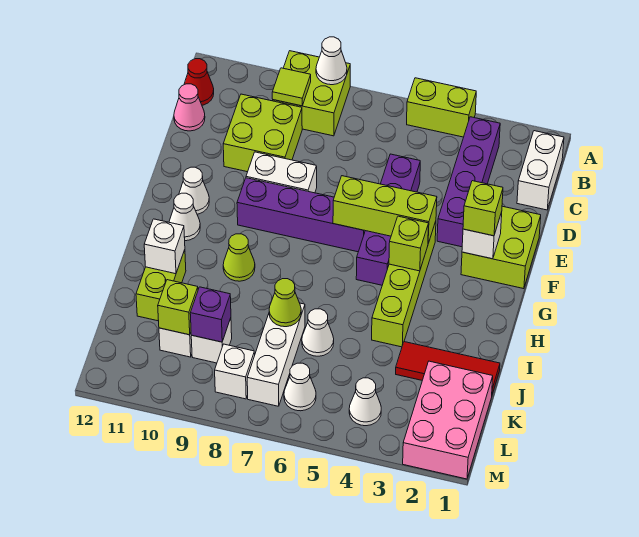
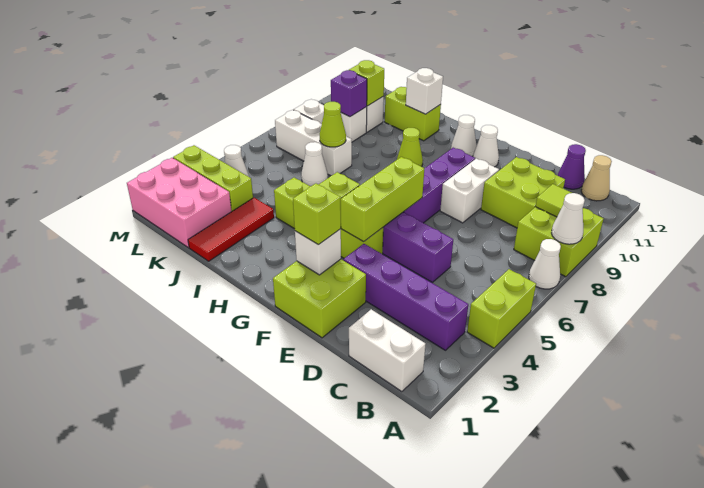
red 1x1 cone [184,59,214,105] -> tan 1x1 cone [581,155,612,201]
pink 1x1 cone [174,84,205,131] -> purple 1x1 cone [558,144,586,189]
none -> lime 1x3 brick [173,145,253,211]
white 1x1 cone [284,363,316,411] -> white 1x1 cone moved to [529,239,561,289]

